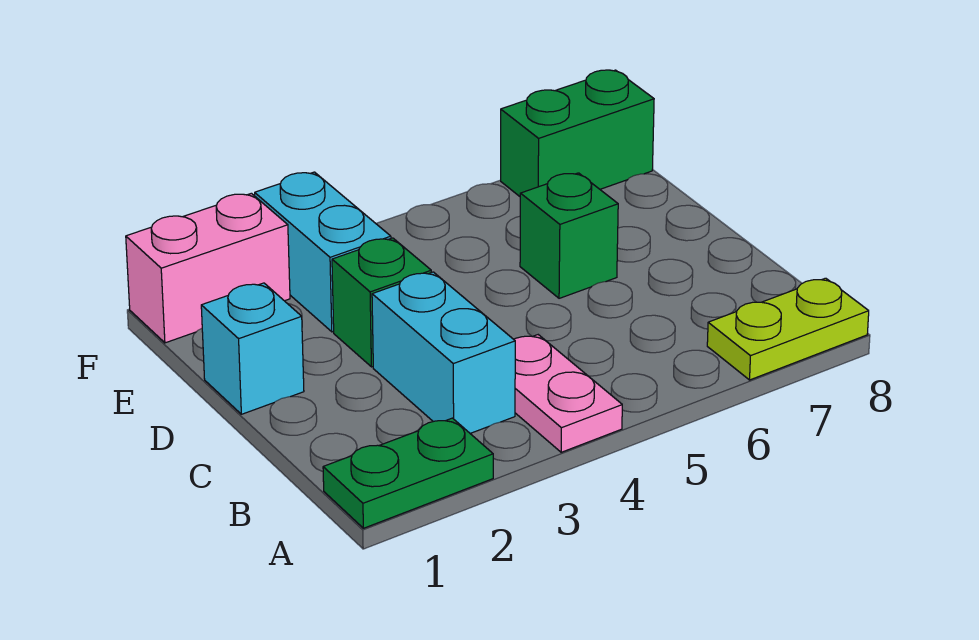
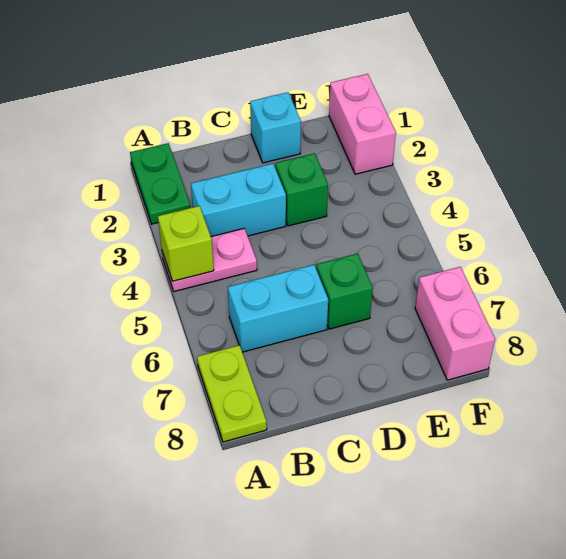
none -> lime 1x1 brick [158,206,214,281]
cyan 1x2 brick [255,172,391,332] -> cyan 1x2 brick moved to [228,265,328,352]
green 1x2 brick [501,70,654,196] -> pink 1x2 brick [415,267,495,380]

